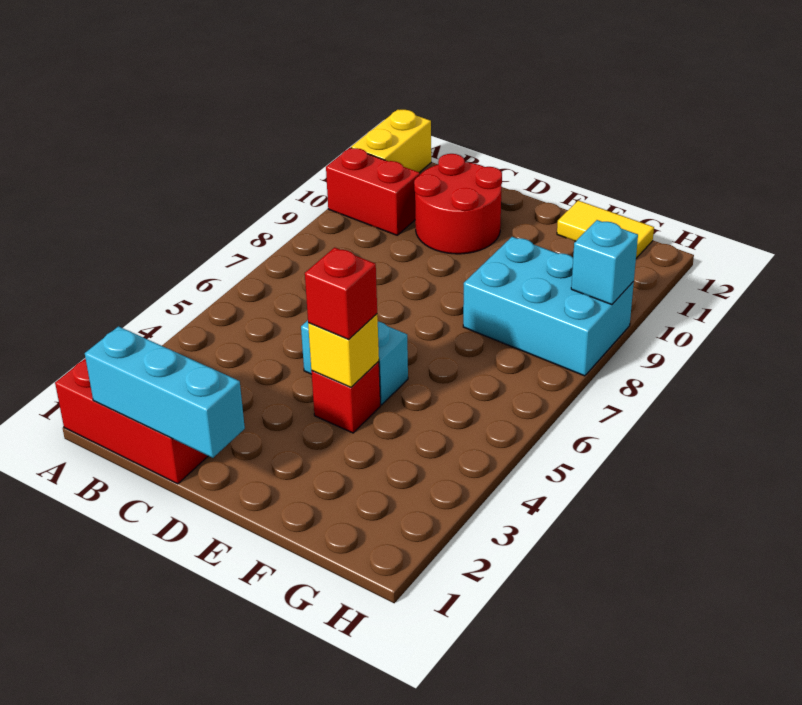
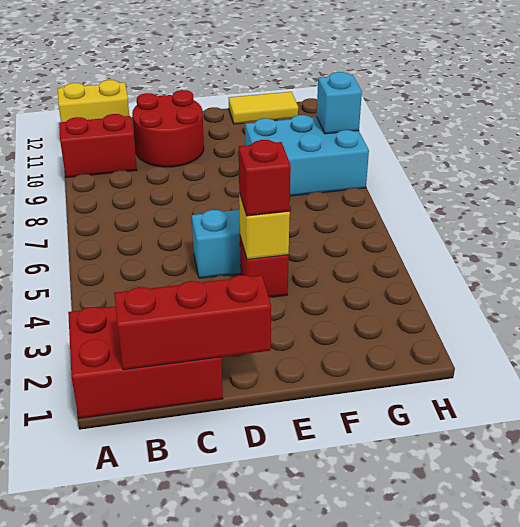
yellow 1x2 brick [351,110,431,173] -> yellow 1x2 brick turned to [58,80,129,122]
cyan 1x3 brick [85,326,245,458] -> red 1x3 brick [114,275,271,370]

